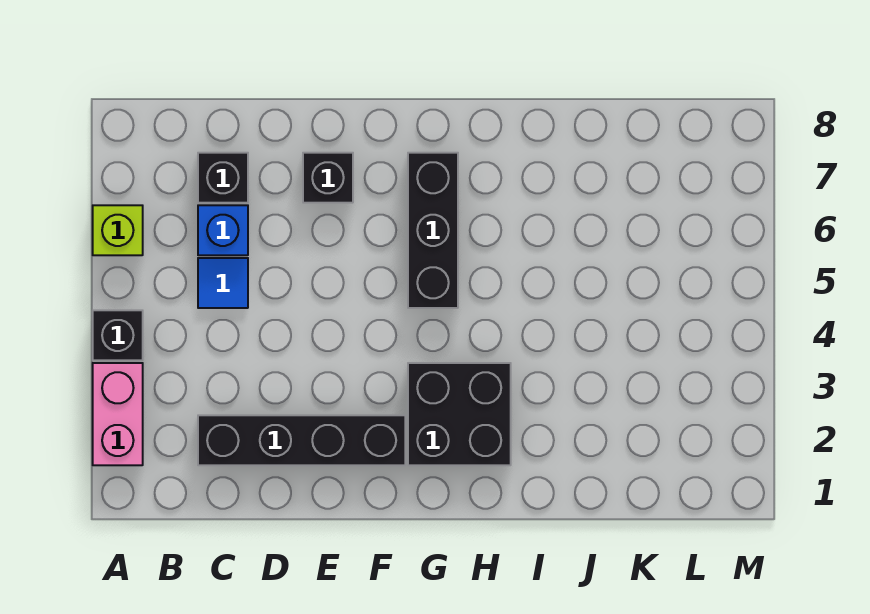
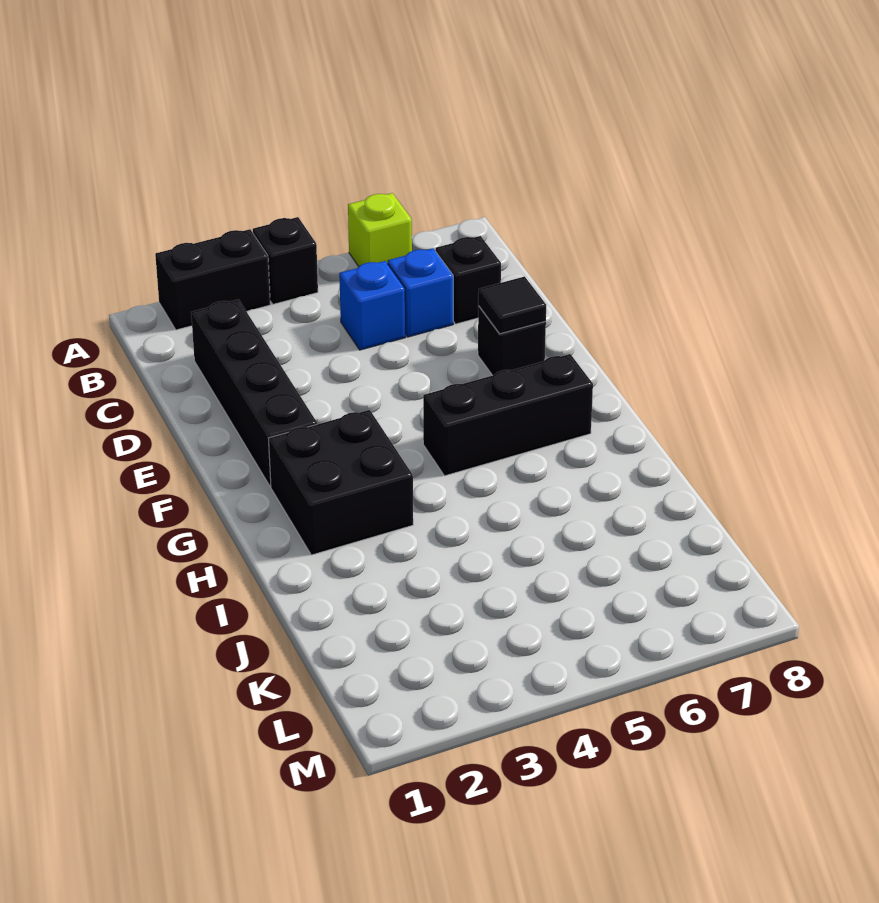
pink 1x2 brick [93,363,143,465] -> black 1x2 brick [155,229,270,330]
blue 1x1 tile [198,258,248,308] -> blue 1x1 brick [339,261,406,350]
none -> black 1x1 tile [478,277,546,334]

